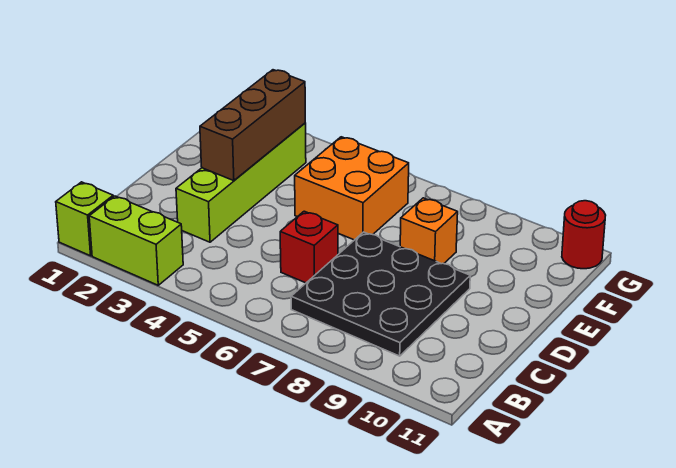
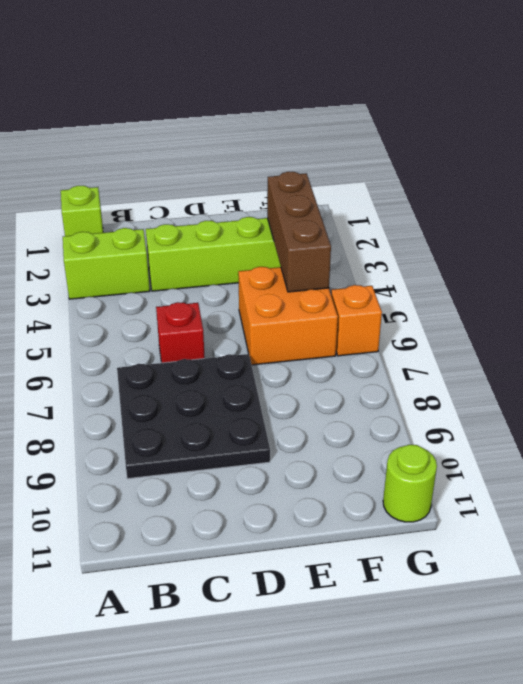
lime 1x2 brick [89,196,183,285] -> lime 1x2 brick turned to [63,228,150,299]
brown 1x3 brick [200,70,305,181] -> brown 1x3 brick turned to [267,172,331,292]
orange 1x1 brick [400,198,458,264] -> orange 1x1 brick moved to [331,285,382,356]
red 1x1 round brick [562,201,606,269] -> lime 1x1 round brick [383,445,437,522]

